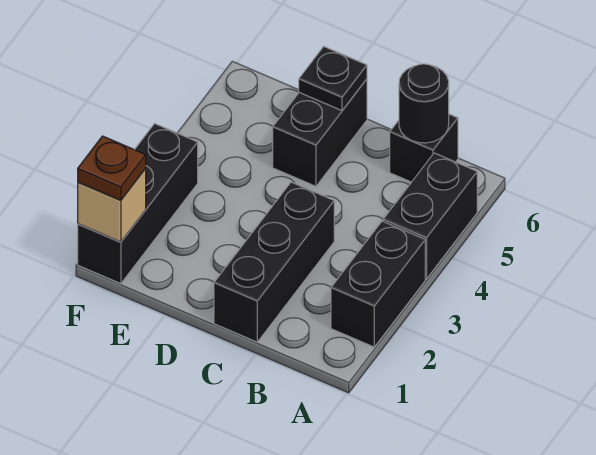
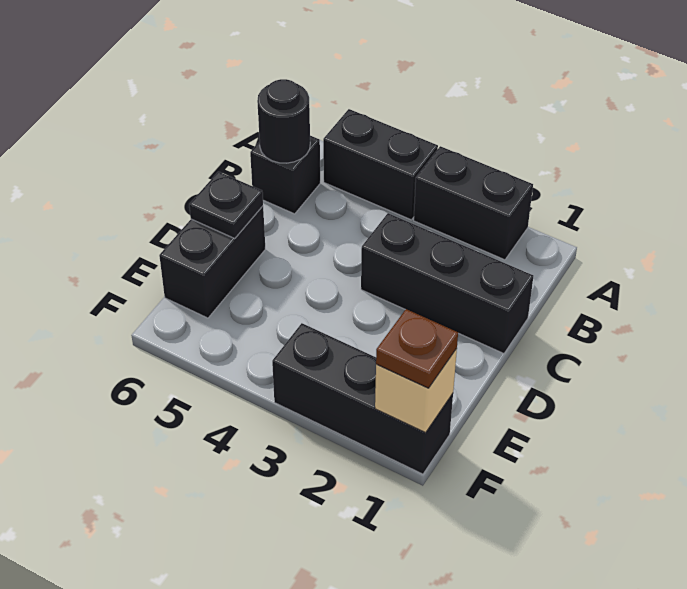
black 1x2 brick [273,79,367,186] -> black 1x2 brick turned to [159,206,265,318]

